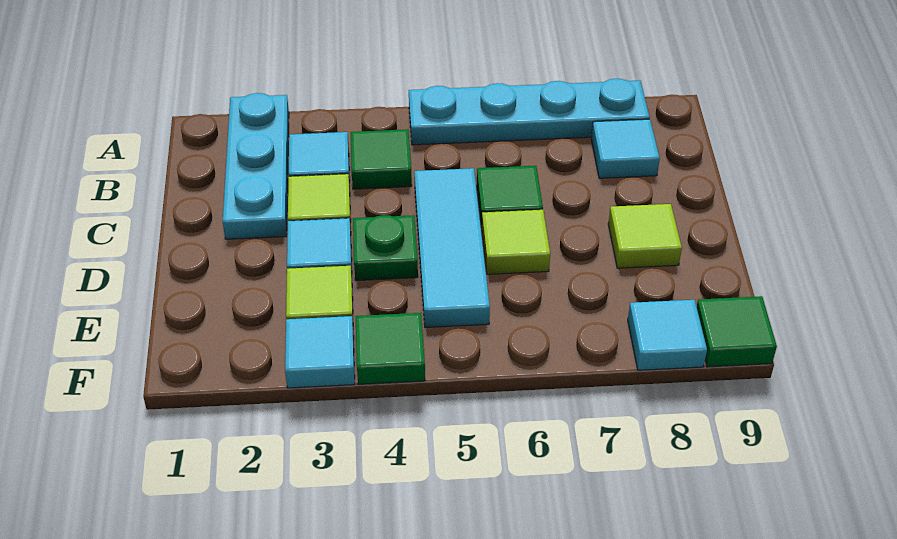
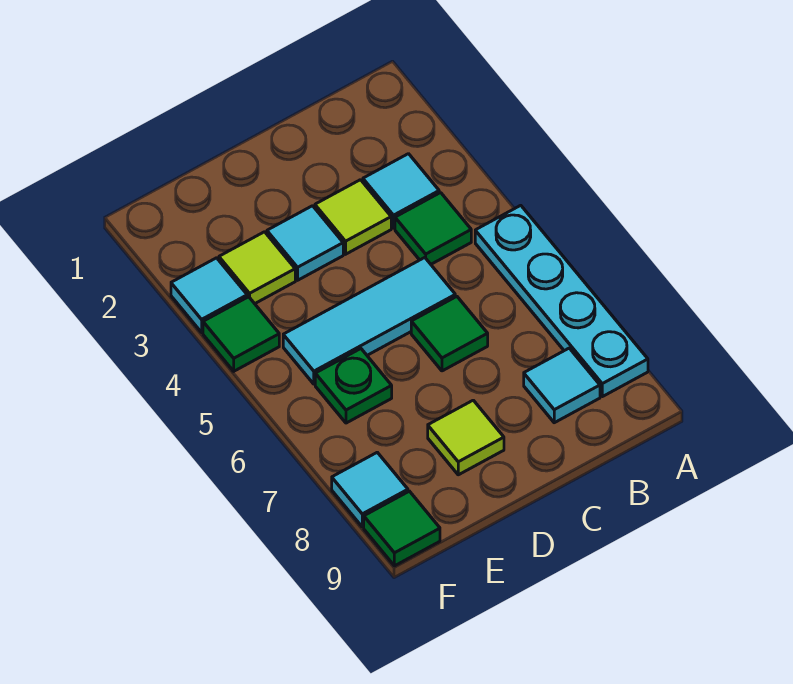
cyan 1x3 plate [223,93,289,239] -> none
green 1x1 plate [353,215,418,281] -> green 1x1 plate moved to [315,349,392,423]
lime 1x1 tile [482,210,550,274] -> none

